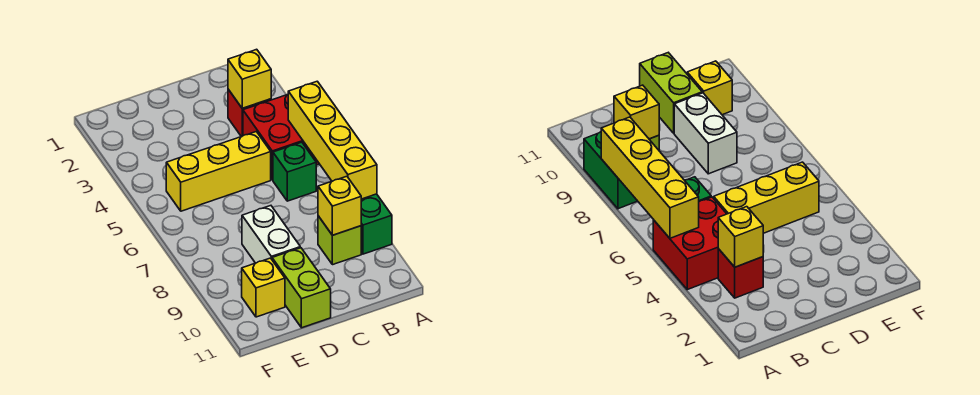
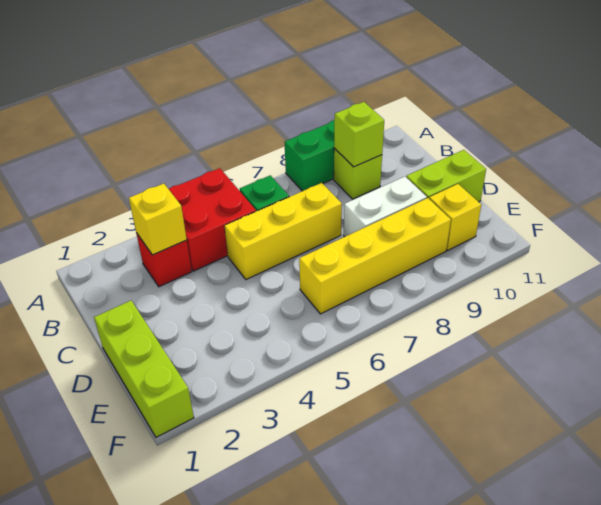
yellow 1x4 brick [288,81,377,199] -> yellow 1x4 brick moved to [299,198,451,314]
yellow 1x1 brick [318,176,361,235] -> lime 1x1 brick [334,102,384,167]
yellow 1x3 brick [166,132,271,211] -> yellow 1x3 brick turned to [225,183,342,280]
none -> lime 1x3 brick [94,301,194,437]

